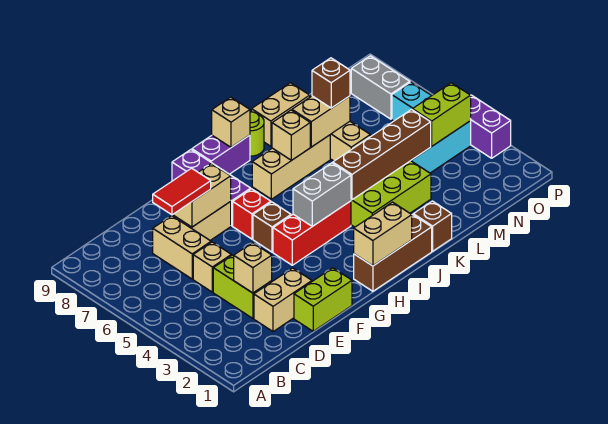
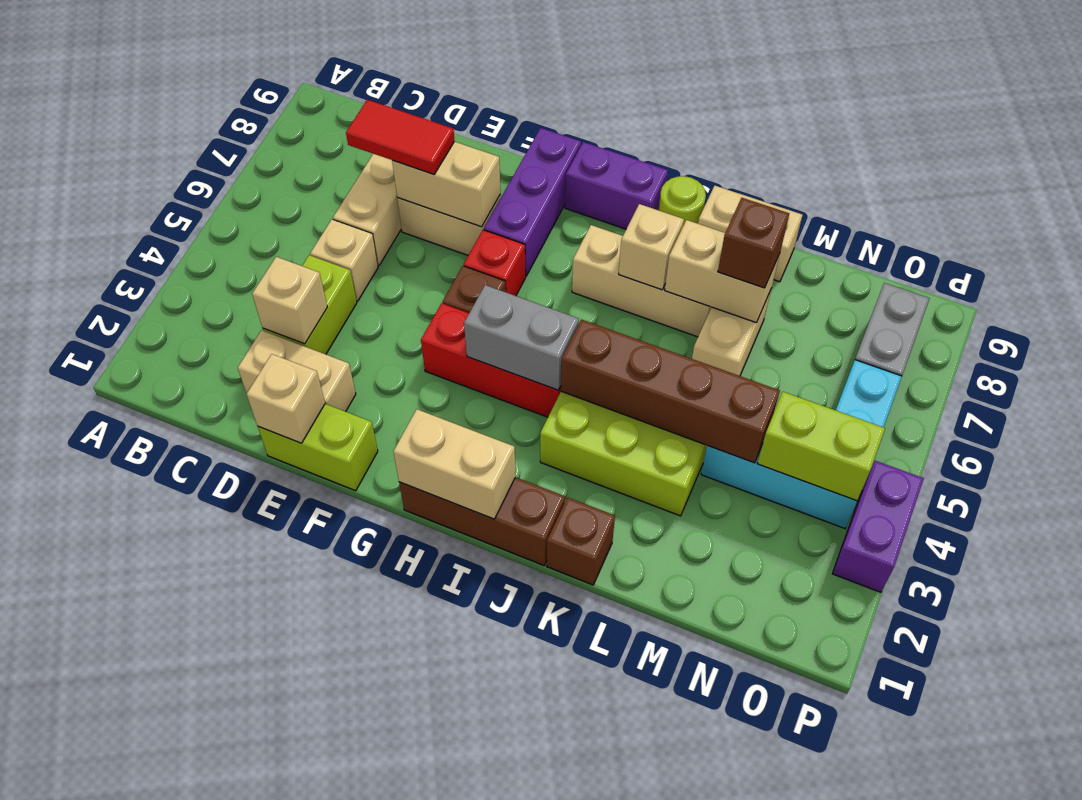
tan 1x1 brick [212,97,250,147] -> tan 1x1 brick moved to [247,354,325,443]

